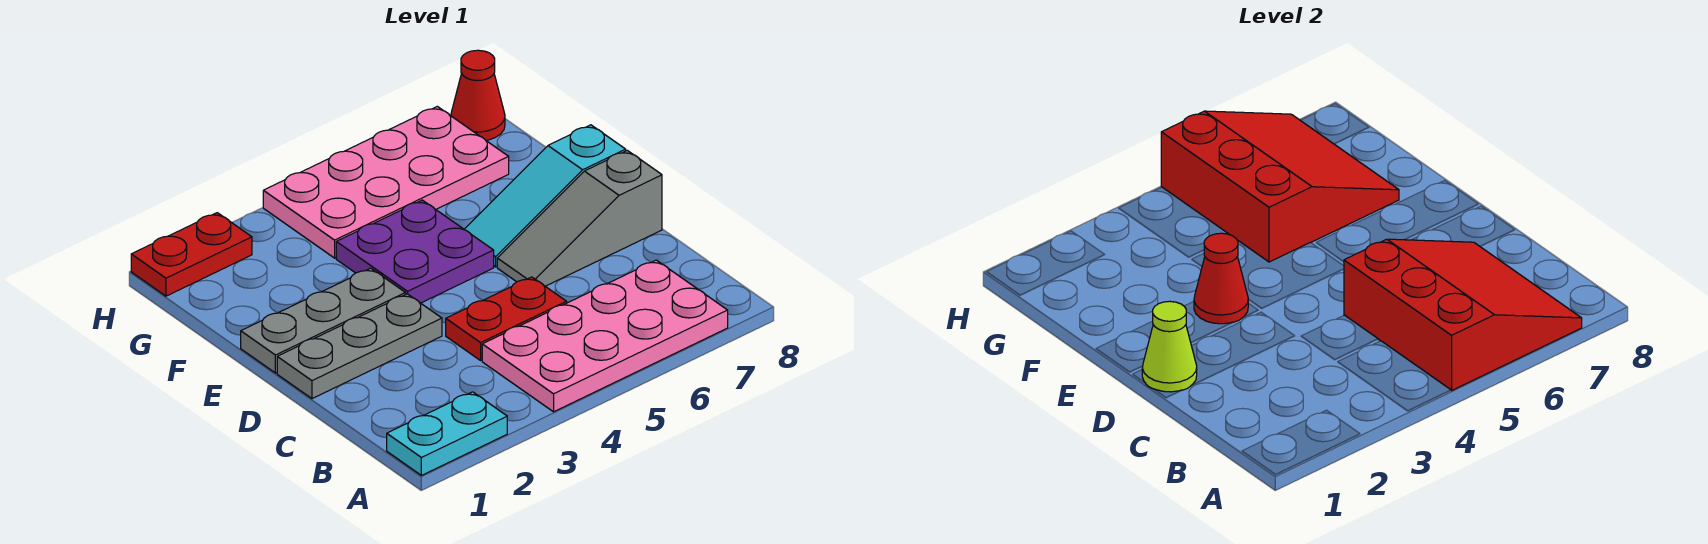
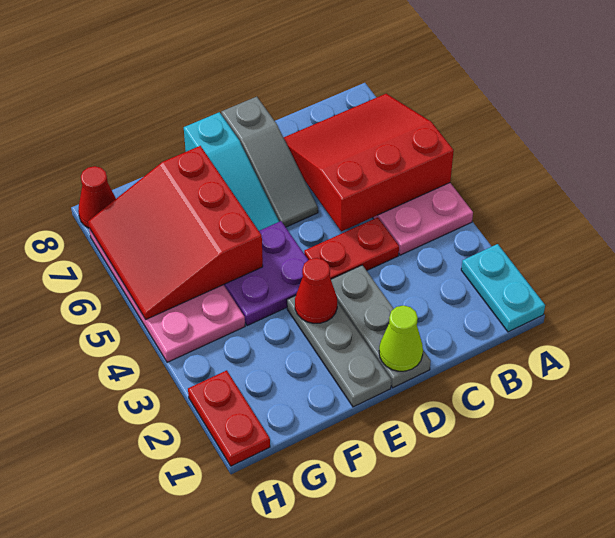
red 1x2 plate [446,277,567,360] -> red 1x2 plate turned to [304,217,399,279]
red 3x3 slope [1161,111,1399,262] -> red 3x3 slope turned to [88,146,263,319]

